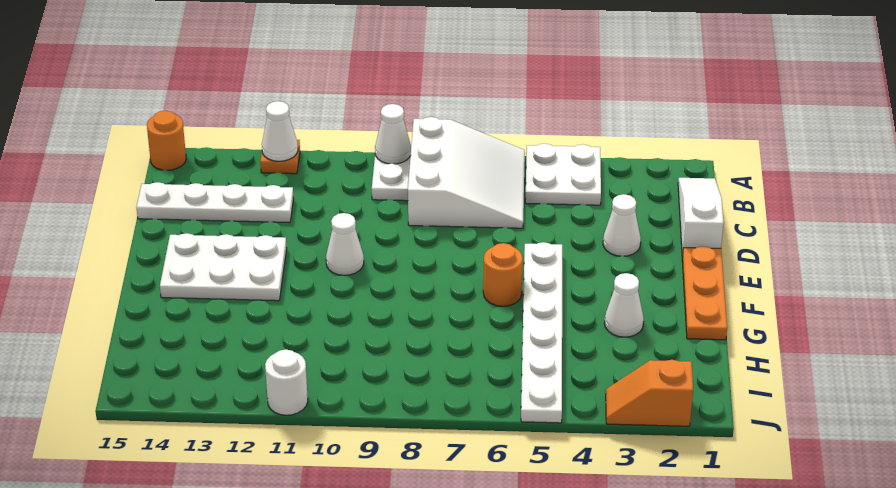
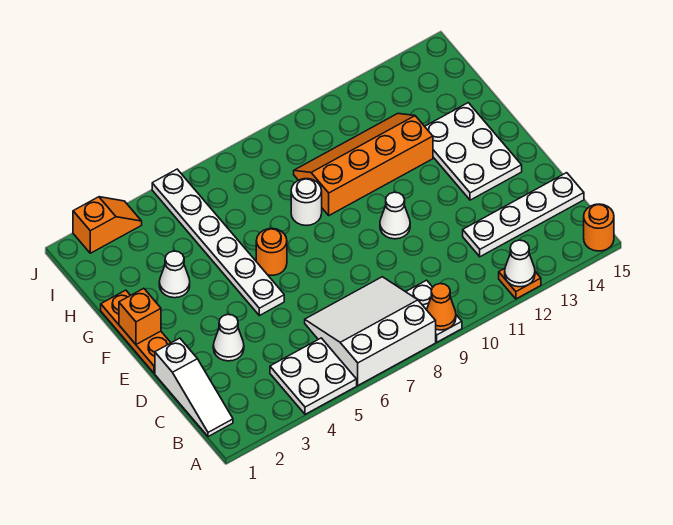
white 3x3 slope [408,117,525,228] -> white 3x3 slope turned to [305,277,436,385]
white 1x1 cone [375,104,411,164] -> orange 1x1 cone [427,284,456,330]
white 2x3 plate [160,233,287,301] -> white 2x3 plate turned to [425,103,522,200]
none -> orange 1x1 brick [119,288,161,344]
none -> orange 2x4 slope [294,114,433,215]
white 1x1 round brick [265,349,308,415] -> white 1x1 round brick moved to [291,179,322,225]

